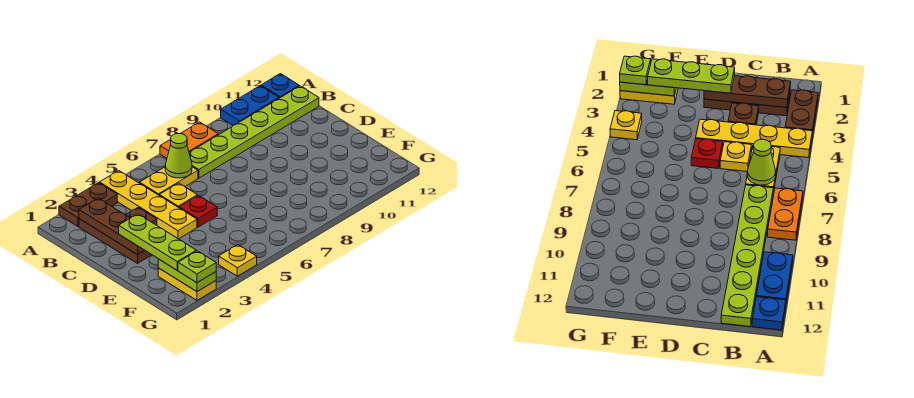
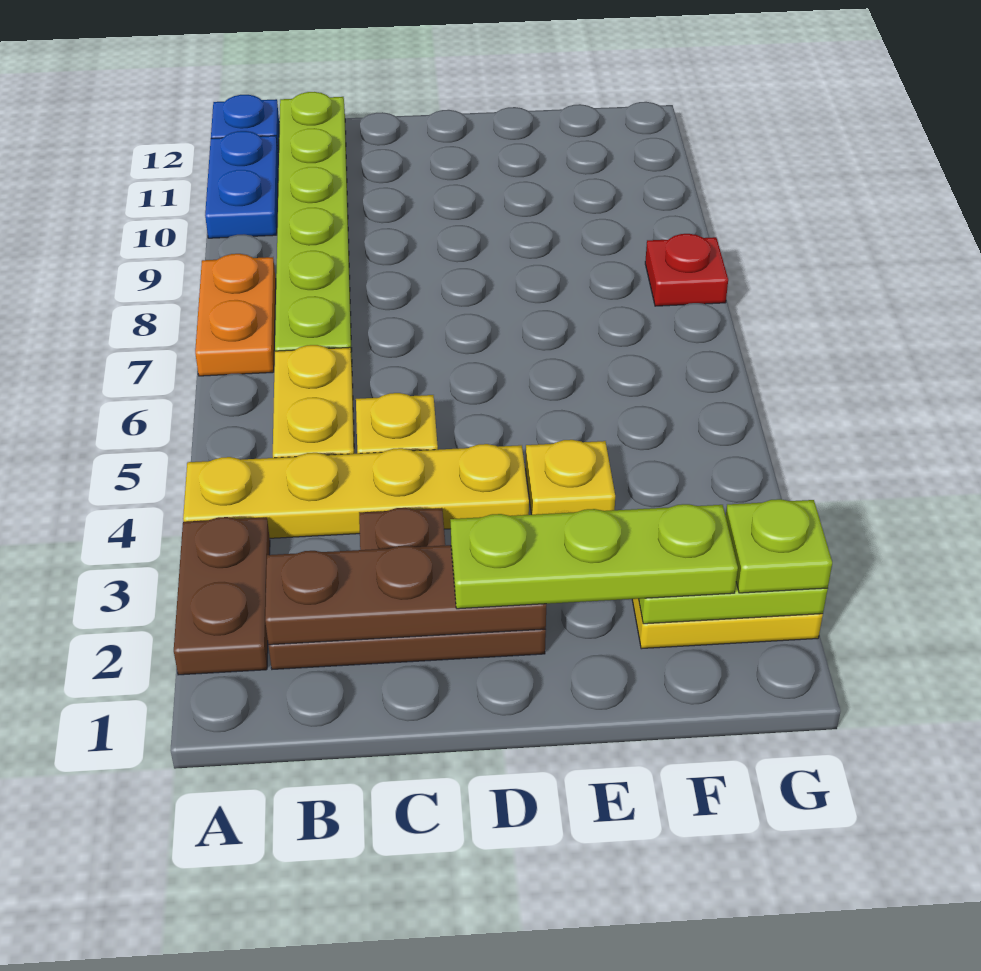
lime 1x1 cone [165,133,192,178] -> none
red 1x1 plate [179,196,217,227] -> red 1x1 plate moved to [645,234,728,306]
yellow 1x1 plate [219,245,257,276] -> yellow 1x1 plate moved to [526,440,615,515]

